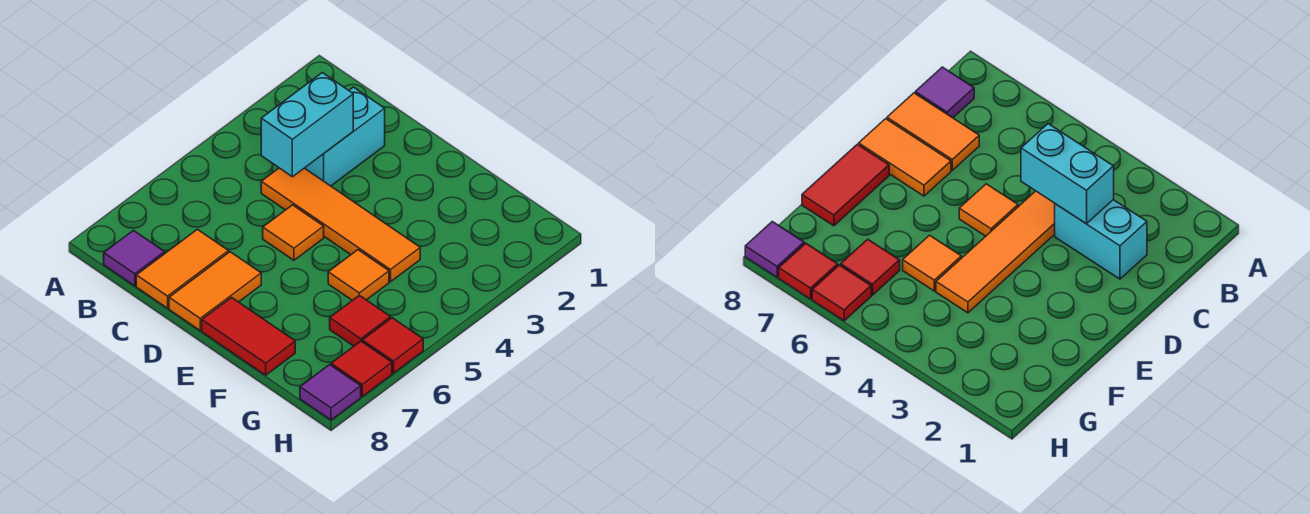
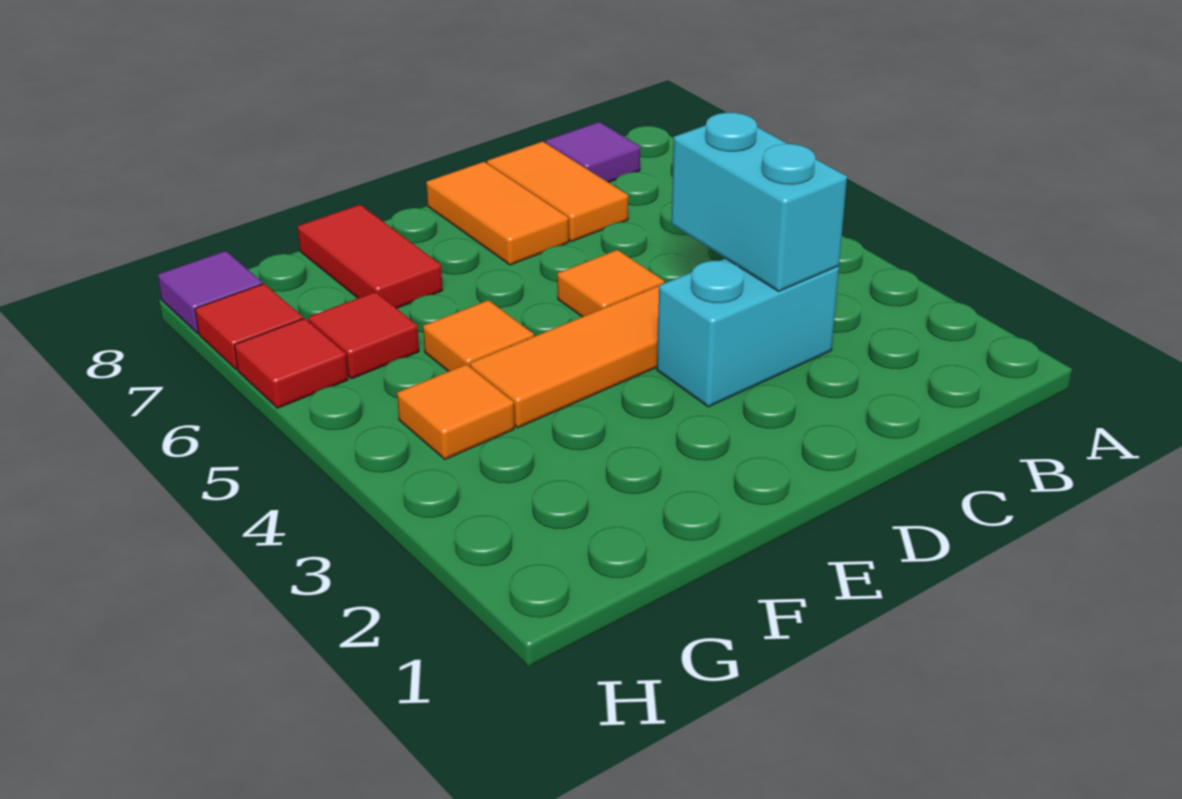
cyan 1x2 brick [305,87,385,186] -> cyan 1x2 brick turned to [657,258,839,407]
red 1x2 tile [202,298,295,375] -> red 1x2 tile turned to [298,205,443,308]
none -> orange 1x1 tile [397,364,514,460]

